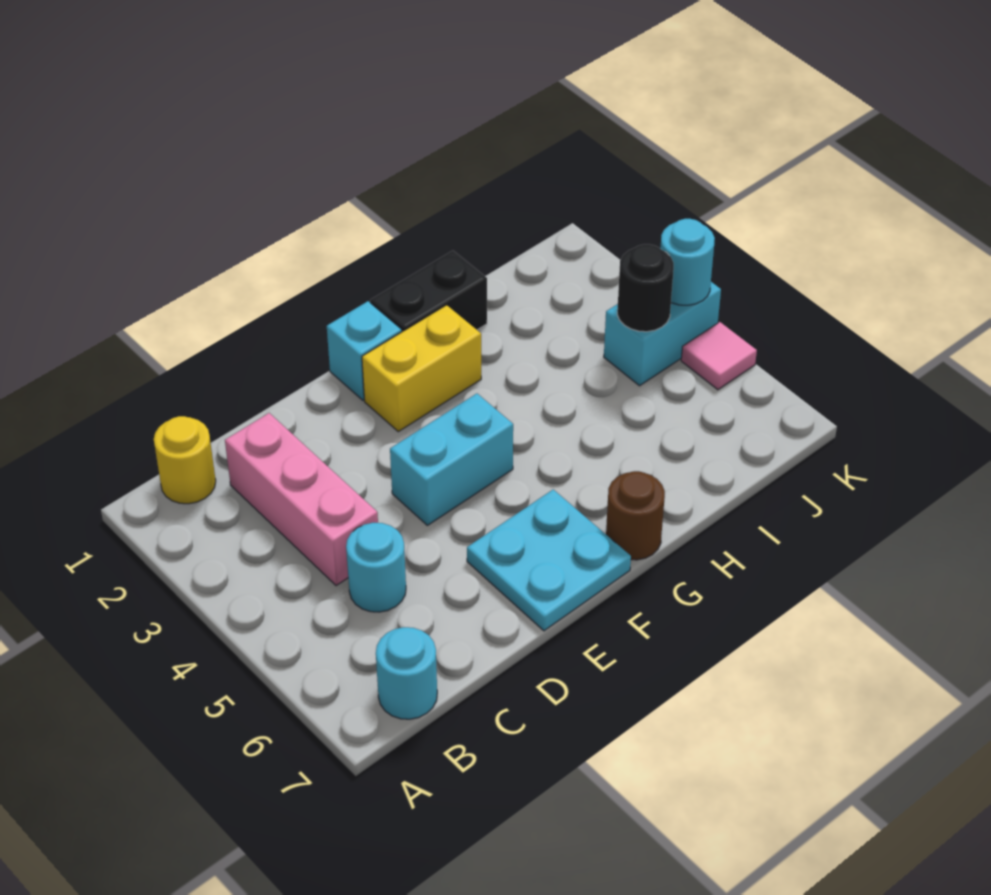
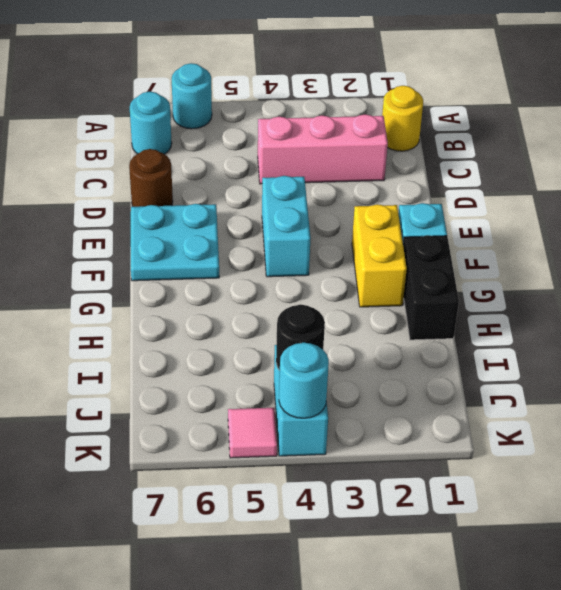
cyan 1x1 round brick [346,523,406,612] -> cyan 1x1 round brick moved to [172,63,212,129]
brown 1x1 round brick [606,471,665,560] -> brown 1x1 round brick moved to [129,149,173,207]

